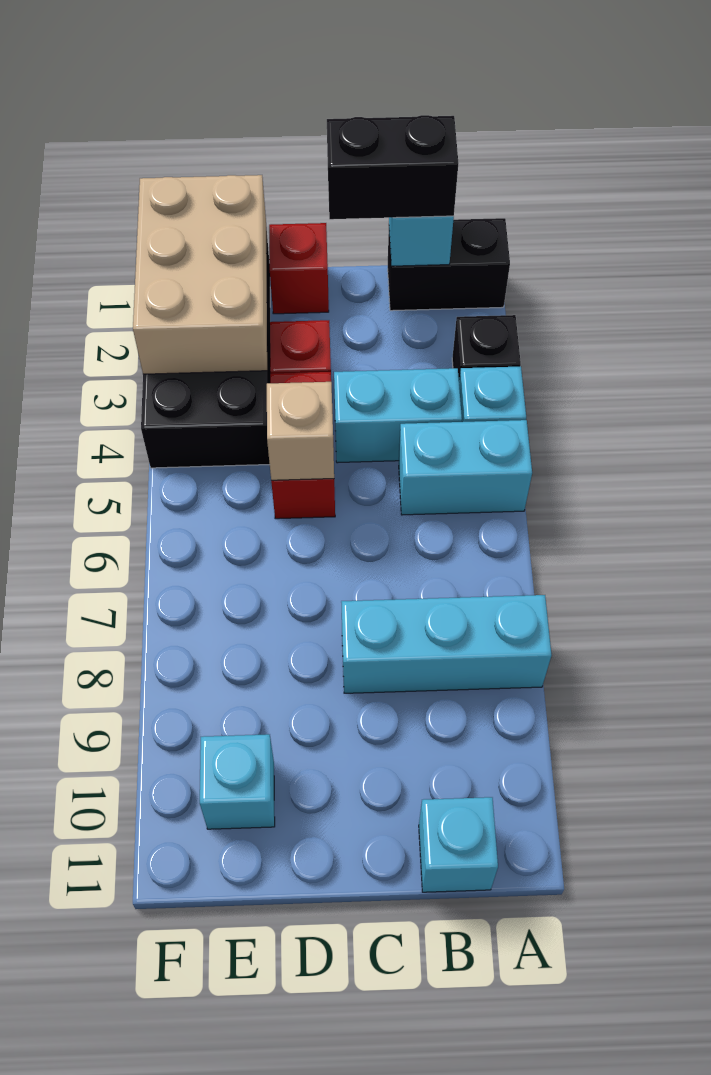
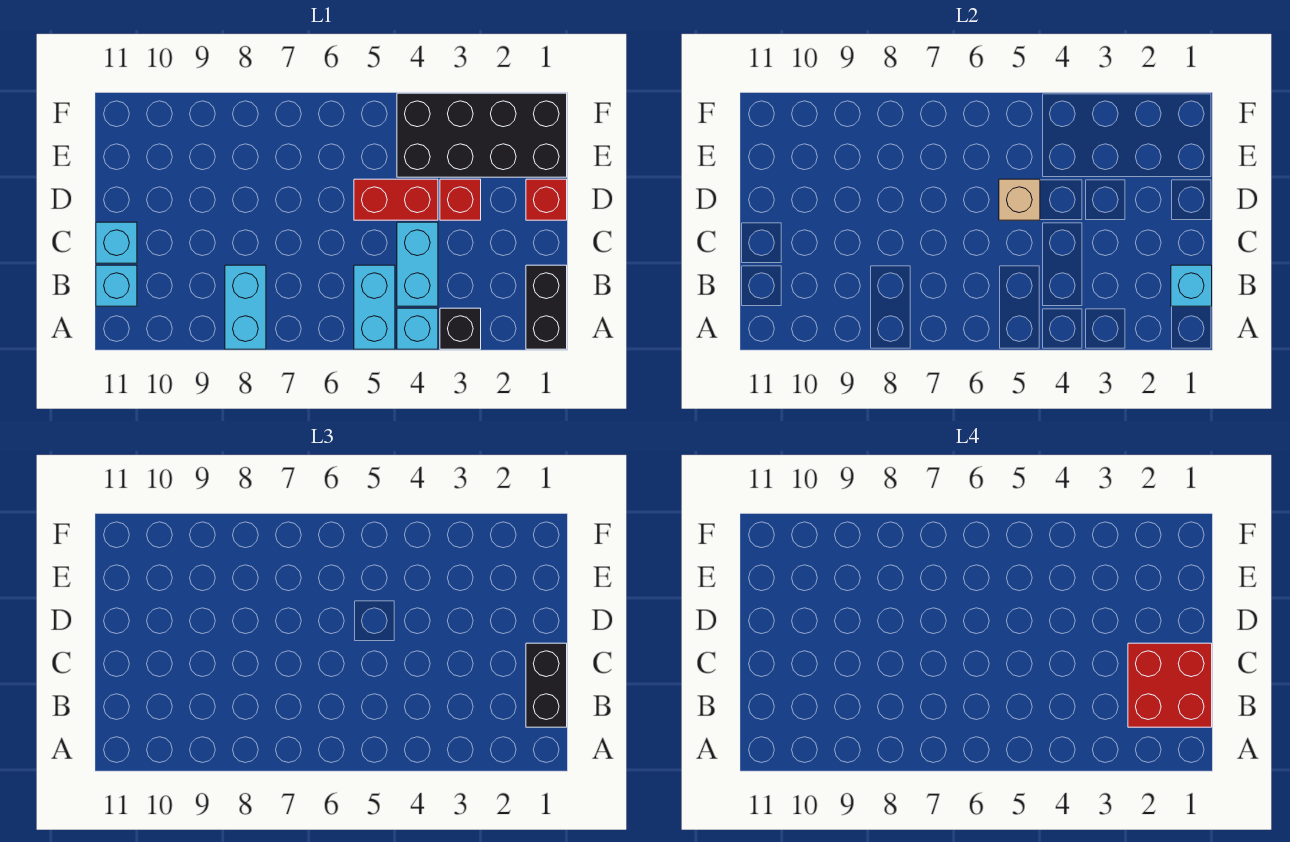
cyan 1x3 brick [341,595,552,693] -> cyan 1x2 brick [225,265,266,349]
none -> red 2x2 brick [1128,643,1212,727]
tan 2x3 brick [133,175,267,374] -> none
cyan 1x1 brick [200,734,275,829] -> cyan 1x1 brick moved to [96,222,137,263]

